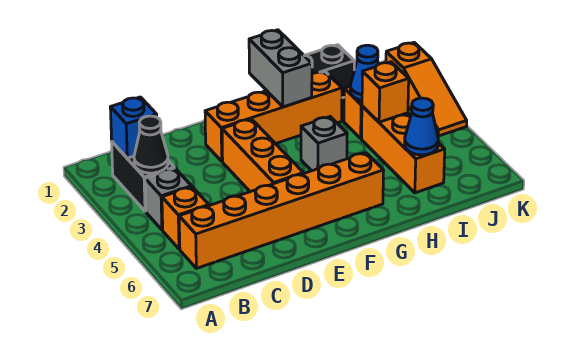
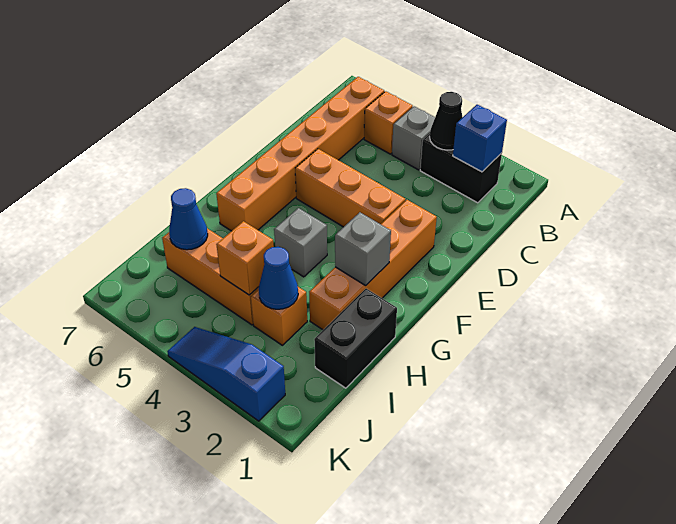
grey 1x2 brick [249,30,312,107] -> grey 1x1 brick [335,212,391,286]
orange 1x3 slope [386,43,467,136] -> blue 1x3 slope [167,327,285,421]

